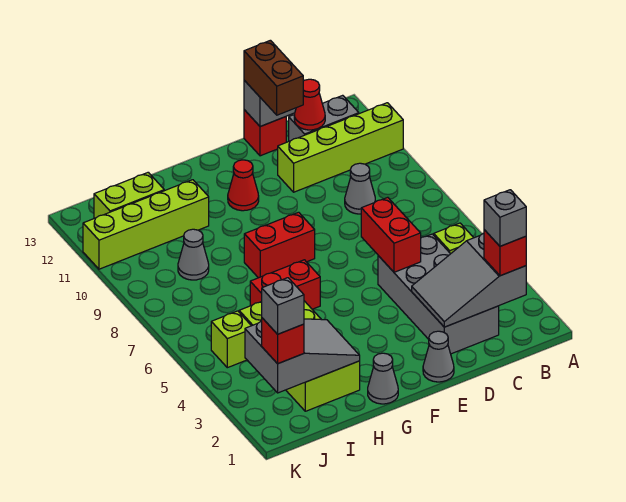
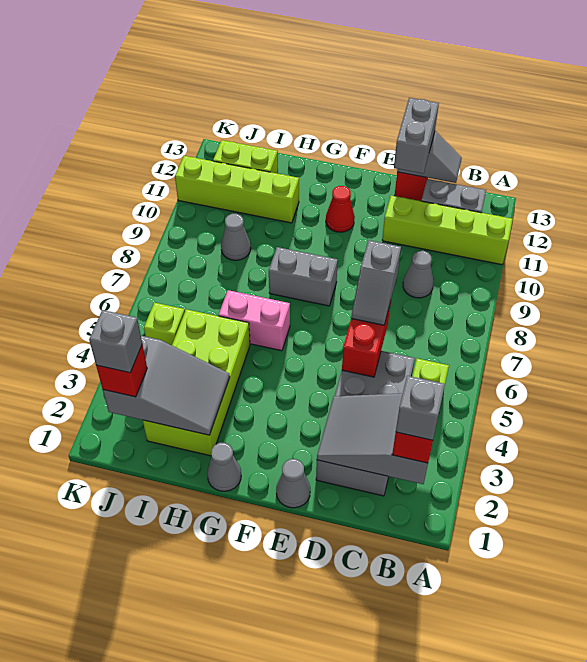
red 1x1 cone [294,79,325,130] -> none
none -> grey 1x2 slope [351,240,401,325]
brown 1x2 brick [244,40,303,115] -> grey 1x2 brick [394,98,439,174]
red 1x2 brick [244,212,315,278] -> grey 1x2 brick [269,247,338,306]
red 1x2 brick [250,260,320,309] -> pink 1x2 brick [219,290,290,351]

